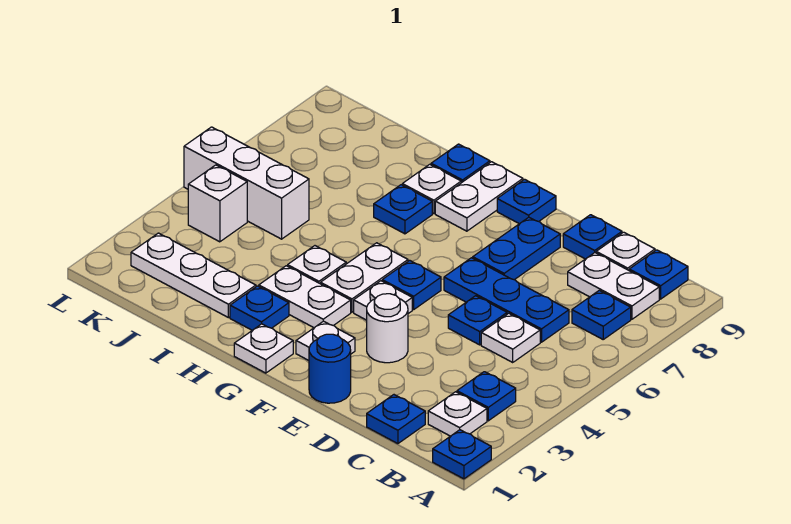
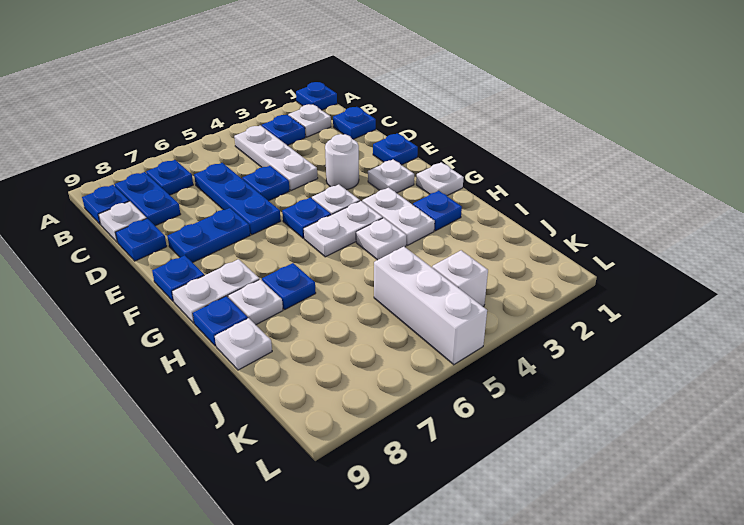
white 1x2 plate [568,253,659,319] -> blue 1x2 plate [115,172,181,226]
white 1x1 plate [481,313,540,362] -> white 1x1 plate moved to [215,318,272,370]
blue 1x1 round brick [309,334,351,403] -> blue 1x1 plate [373,133,418,165]
white 1x3 plate [131,233,256,318] -> white 1x3 plate moved to [234,125,318,191]

